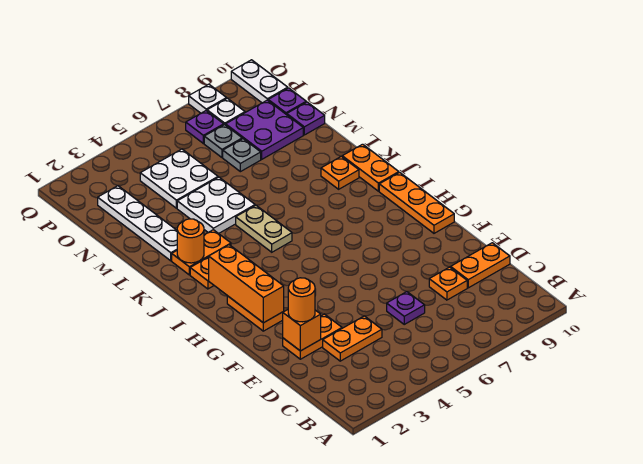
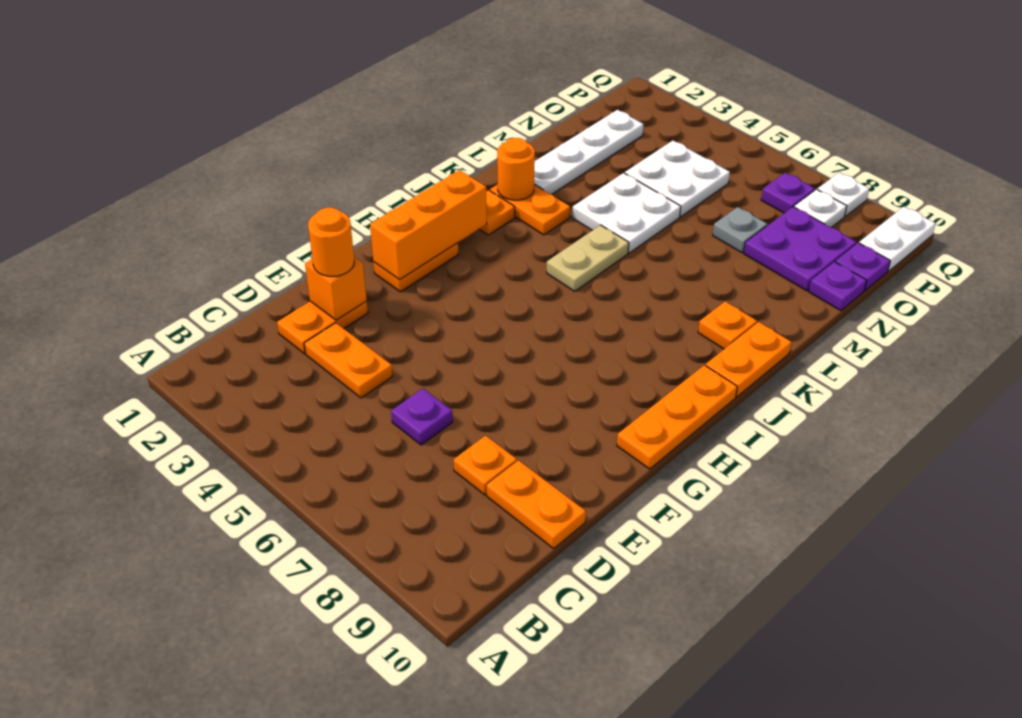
orange 1x2 plate [283,314,342,359] -> orange 1x2 plate turned to [277,301,368,354]
grey 1x1 plate [204,125,242,157] -> none

